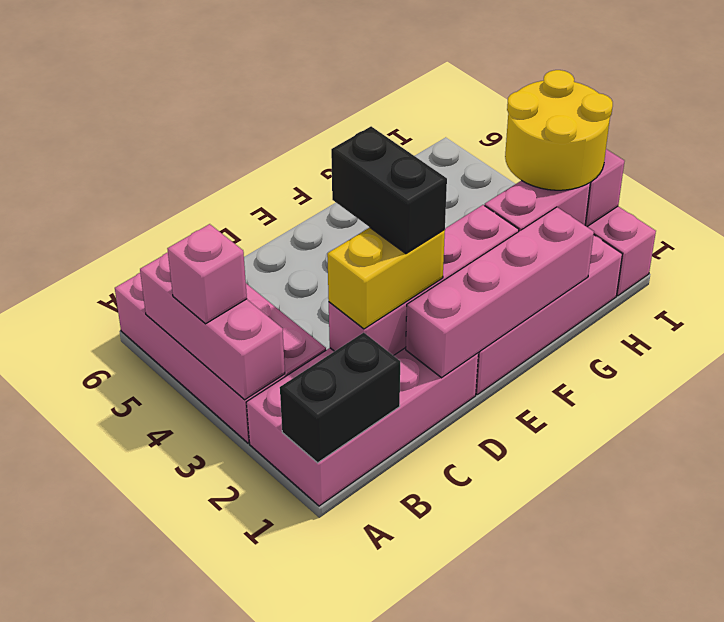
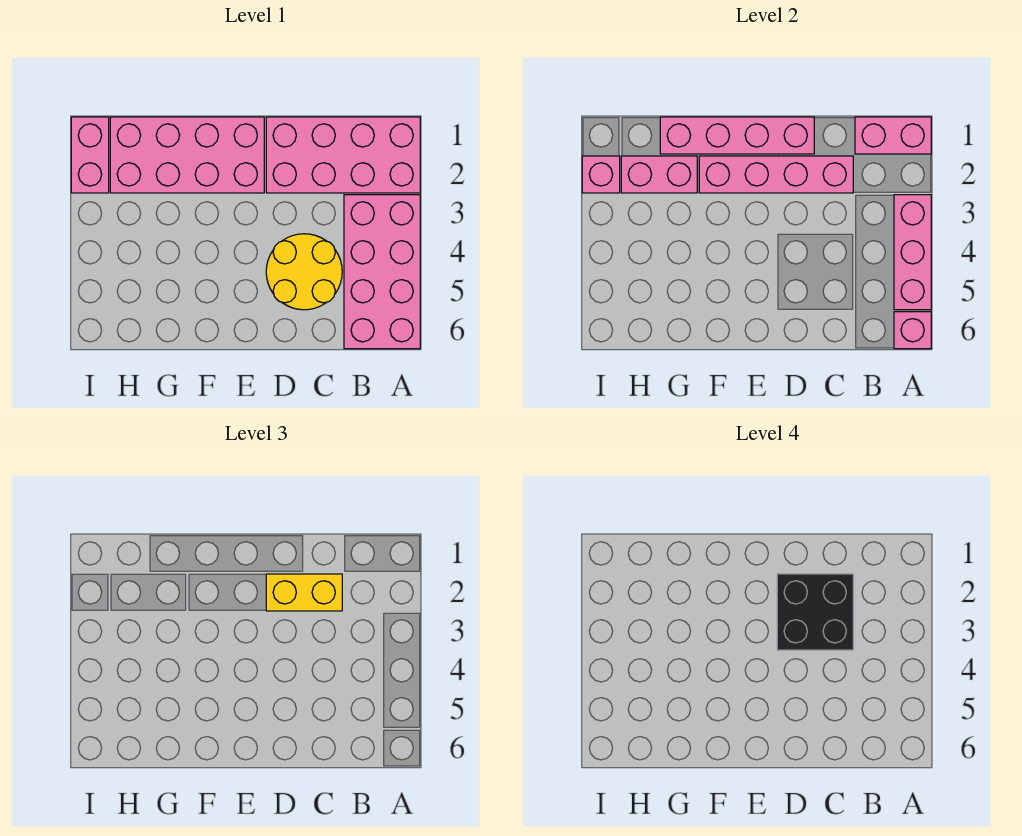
black 1x2 brick [280,333,400,463] -> pink 1x2 brick [855,117,931,154]
pink 1x1 brick [167,224,247,324] -> pink 1x1 brick moved to [894,312,931,349]
black 1x2 brick [331,126,447,254] -> black 2x2 brick [777,574,853,650]
yellow 2x2 round brick [505,70,613,190] -> yellow 2x2 round brick moved to [266,234,342,310]

